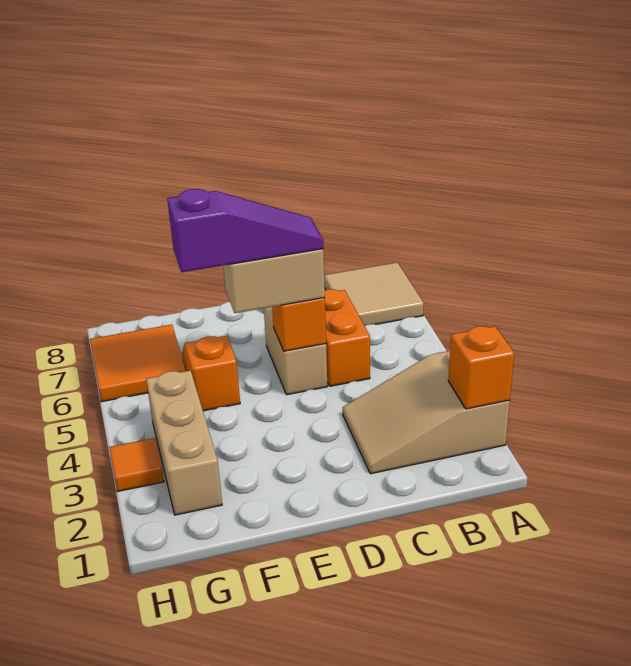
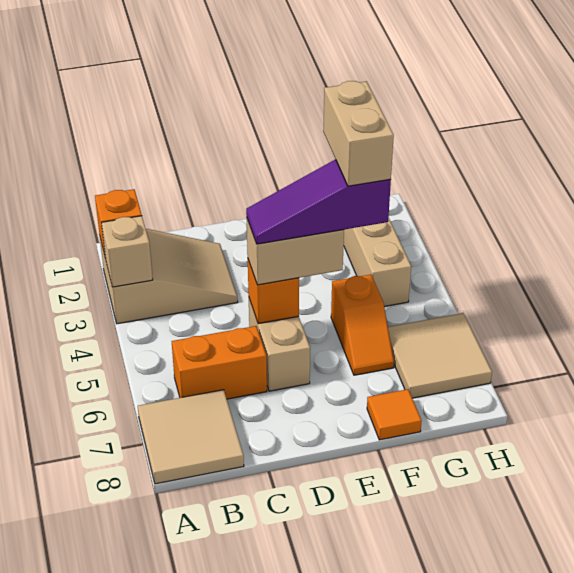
none -> tan 1x1 brick [101,216,153,287]
orange 1x2 brick [325,289,370,386] -> orange 1x2 brick turned to [172,326,267,399]
none -> tan 1x2 brick [323,81,394,186]
orange 2x2 tile [90,325,186,402] -> tan 2x2 tile [388,313,492,398]
orange 1x1 tile [109,438,164,492] -> orange 1x1 tile moved to [367,389,422,440]

